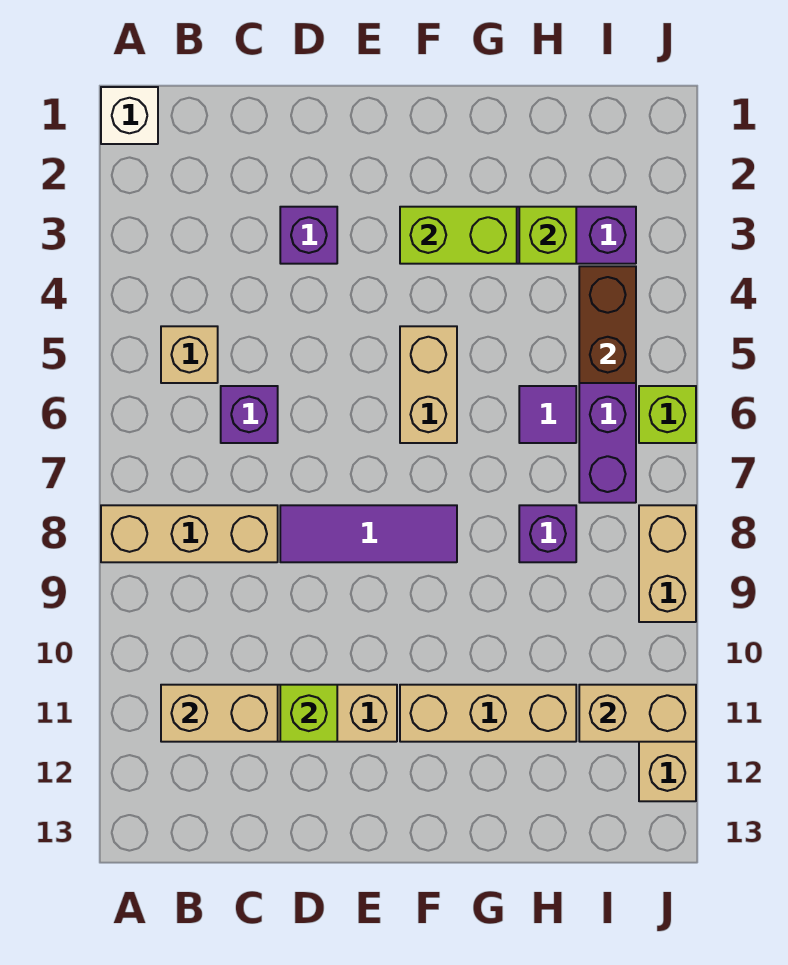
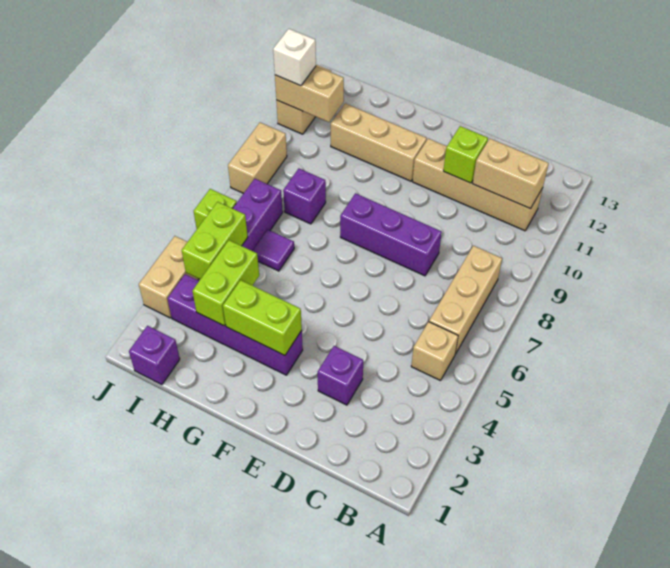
white 1x1 brick [101,87,158,144] -> white 1x1 brick moved to [273,29,316,86]
tan 1x3 brick [101,505,278,562] -> tan 1x3 brick turned to [429,246,502,354]
purple 1x1 brick [221,386,278,443] -> purple 1x1 brick moved to [129,326,180,385]
purple 1x3 tile [280,505,457,562] -> purple 1x3 brick [340,193,442,276]
tan 1x2 brick [400,326,457,443] -> tan 1x2 brick moved to [139,236,198,318]
lime 1x1 brick [519,207,576,264] -> lime 1x2 brick [192,240,259,326]
brown 1x2 brick [579,266,636,383] -> lime 1x2 brick [182,202,248,279]

